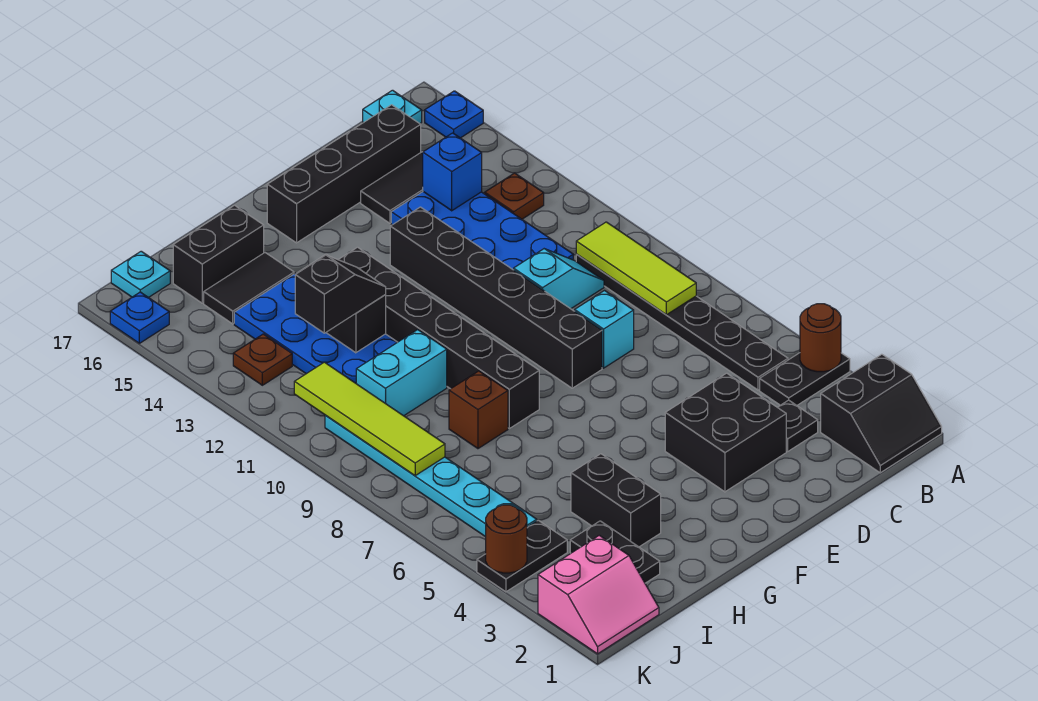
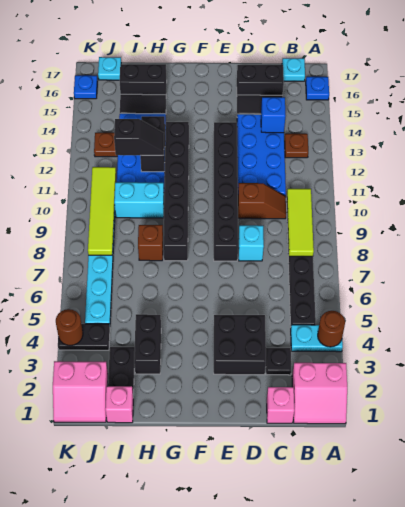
black 2x2 slope [821,354,942,473] -> pink 2x2 slope [292,363,347,424]
black 1x2 plate [760,353,850,405] -> cyan 1x2 plate [291,325,343,352]
none -> pink 1x1 brick [267,387,294,423]
cyan 1x2 slope [514,249,604,309] -> brown 1x2 slope [238,183,286,219]
black 1x4 brick [267,105,421,243] -> black 1x2 brick [237,65,284,95]
none -> pink 1x1 brick [105,386,133,423]

